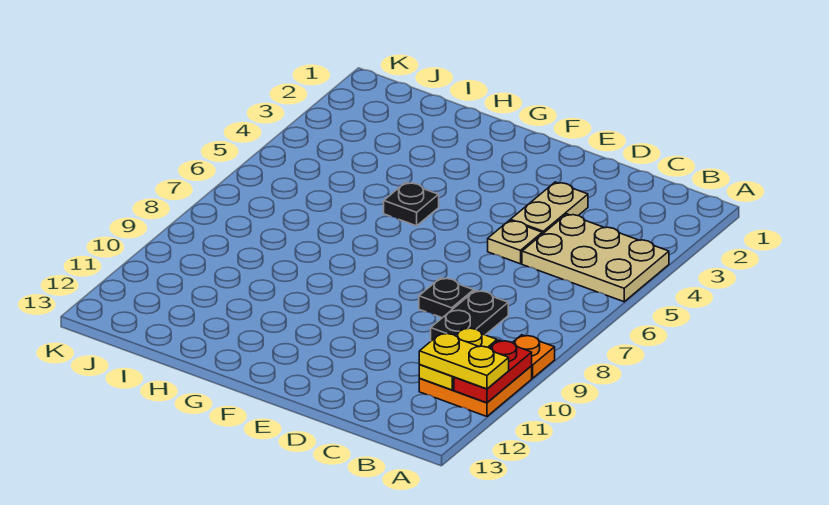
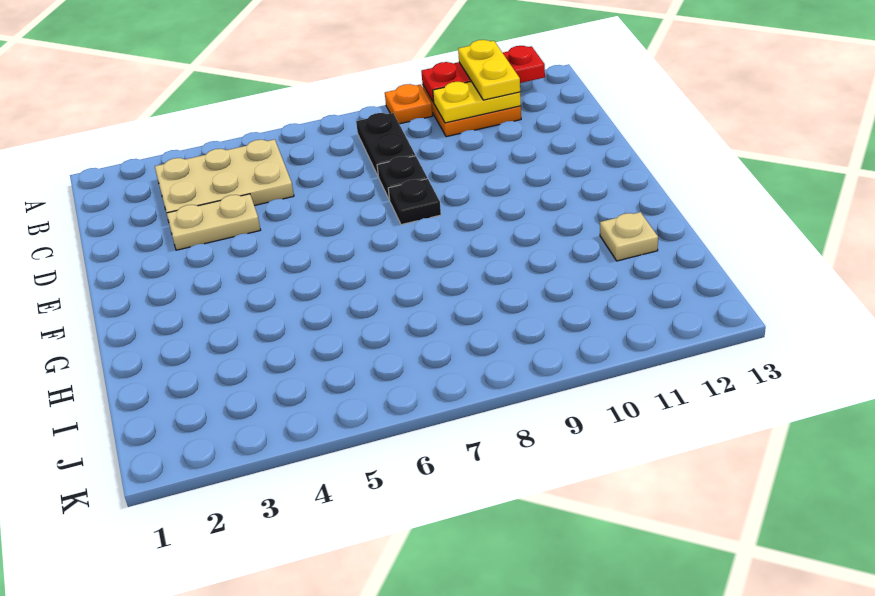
tan 2x3 plate [522,214,669,302] -> tan 2x3 plate turned to [155,139,294,213]
red 1x2 plate [454,340,532,403] -> red 1x3 plate [421,46,545,102]
black 1x2 plate [431,290,508,341] -> black 1x2 plate turned to [356,113,415,176]
tan 1x1 plate [488,220,542,264] -> tan 1x1 plate moved to [600,212,658,261]
black 1x1 plate [384,182,439,226] -> black 1x1 plate moved to [388,179,441,225]

